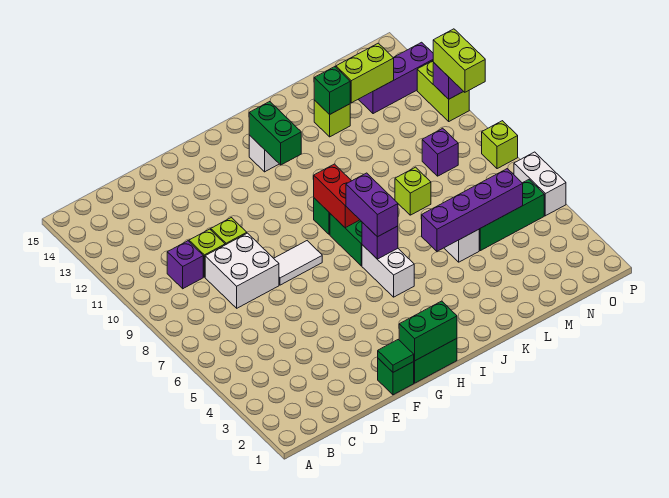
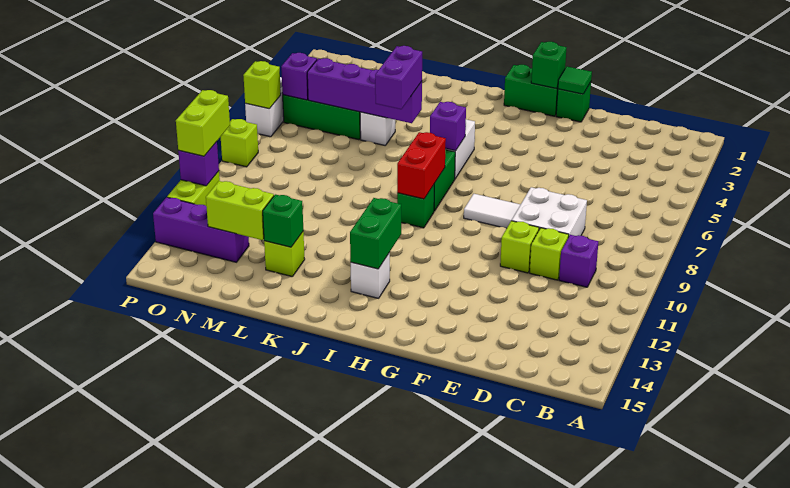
green 1x2 brick [399,301,457,361] -> green 1x1 brick [531,42,566,89]
purple 1x2 brick [346,173,398,237] -> purple 1x2 brick moved to [375,46,422,109]
lime 1x1 brick [395,167,431,215] -> lime 1x1 brick moved to [243,61,281,109]
purple 1x1 brick [422,128,458,176] -> purple 1x1 brick moved to [281,53,317,100]

